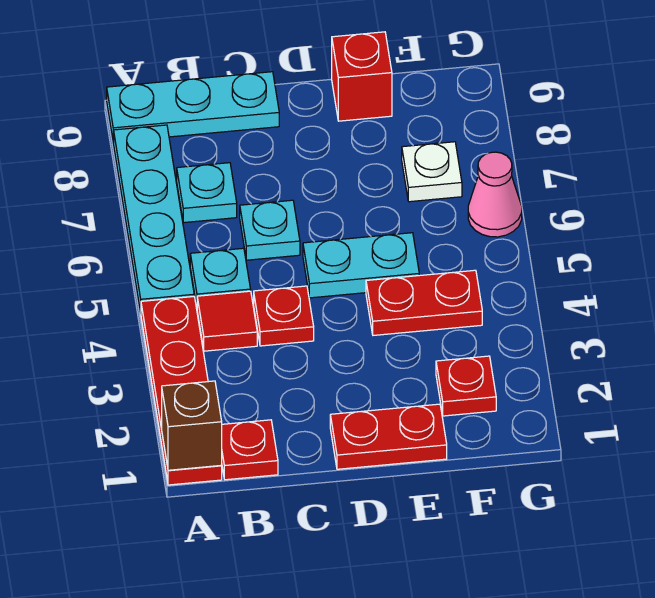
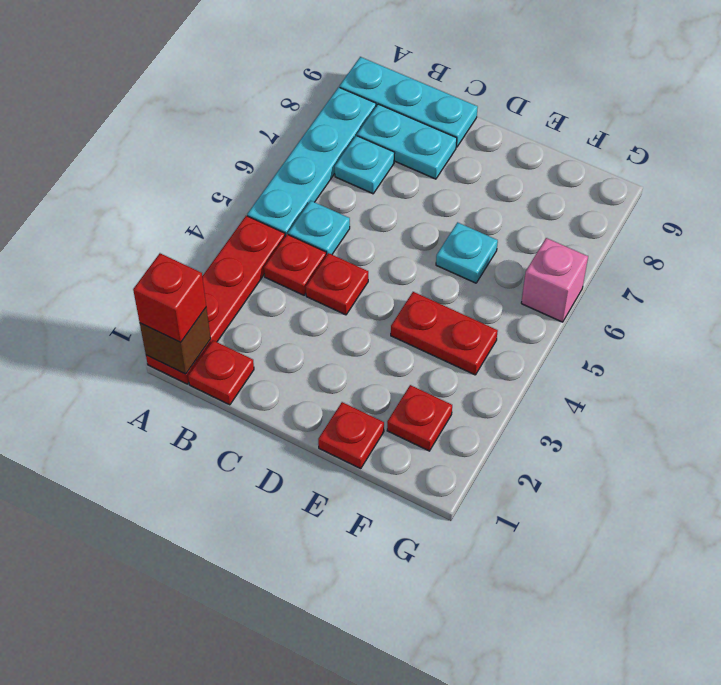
red 1x1 tile [197,291,257,351] -> red 1x1 plate [264,234,326,295]
cyan 1x1 plate [240,200,300,260] -> cyan 1x1 plate moved to [436,222,498,283]
red 1x2 plate [330,404,447,469] -> red 1x1 plate [318,402,384,469]
cyan 1x2 plate [303,233,419,298] -> cyan 1x2 plate moved to [357,104,457,179]
red 1x1 brick [332,32,392,121] -> red 1x1 brick moved to [133,253,206,342]
white 1x1 plate [402,142,462,202] -> none
pink 1x1 cone [468,152,522,237] -> pink 1x1 brick [521,238,588,322]

